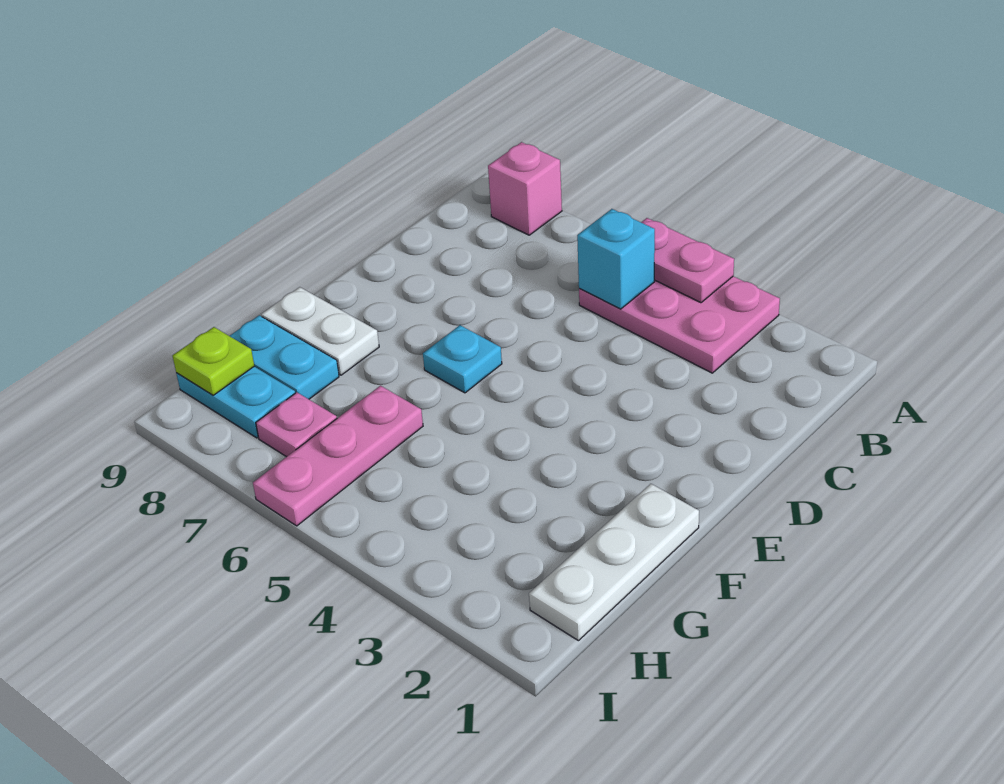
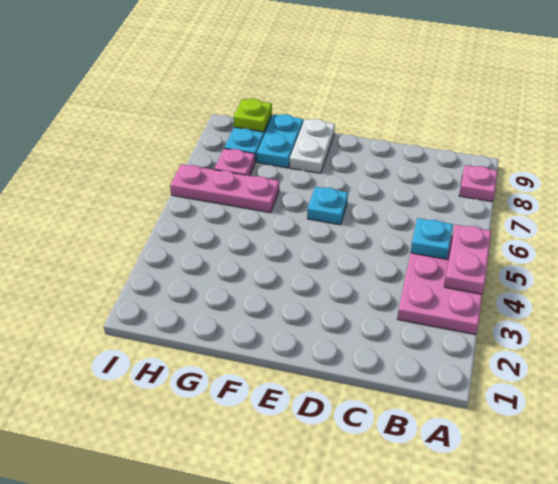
pink 1x1 brick [488,142,562,235] -> pink 1x1 plate [459,165,498,202]
cyan 1x1 brick [577,209,655,309] -> cyan 1x1 plate [411,218,453,259]
white 1x3 plate [529,484,699,641] -> none

